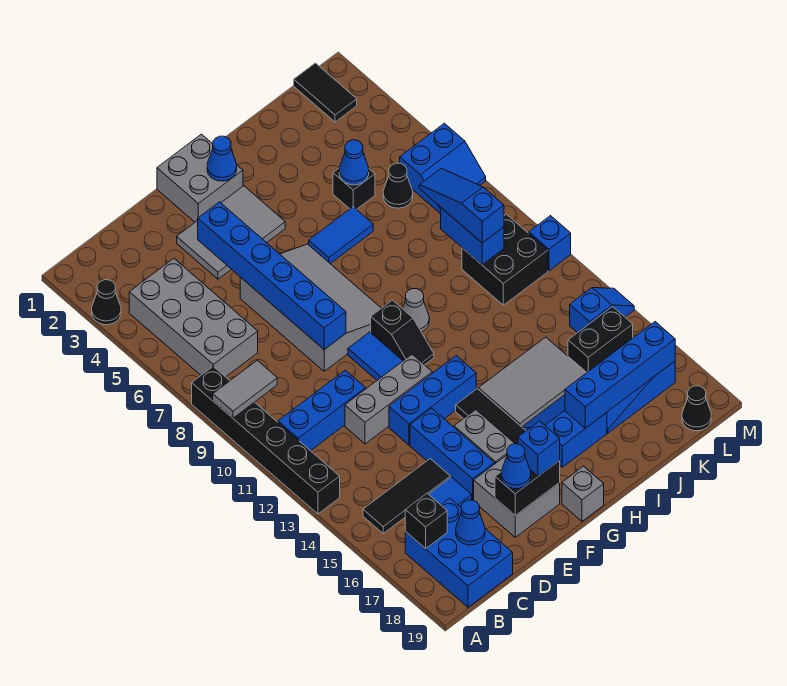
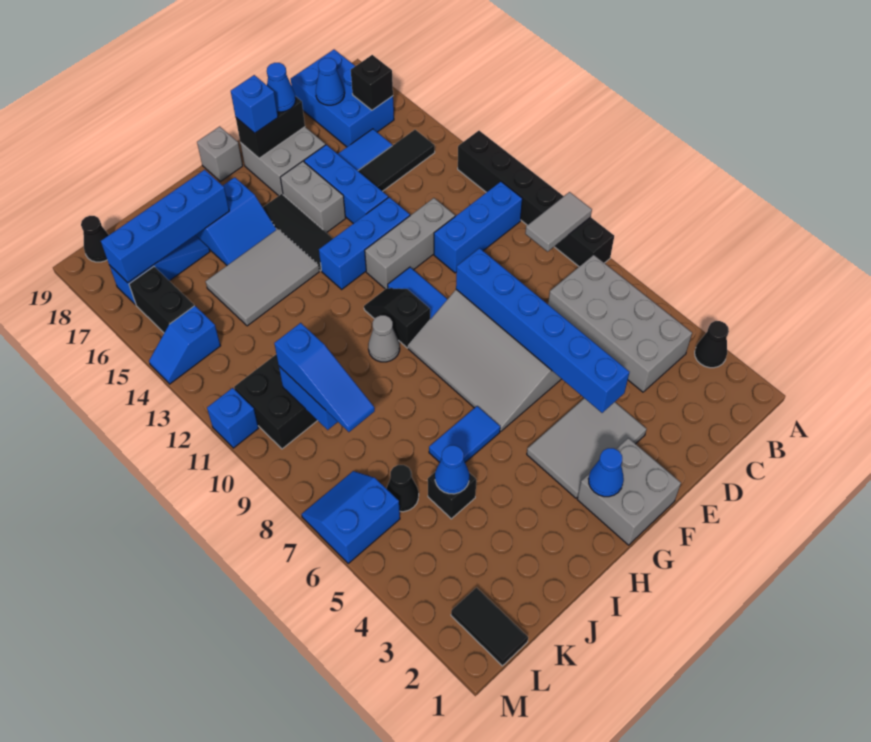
black 1x2 brick [568,307,633,372] -> black 1x2 brick turned to [129,267,194,333]

